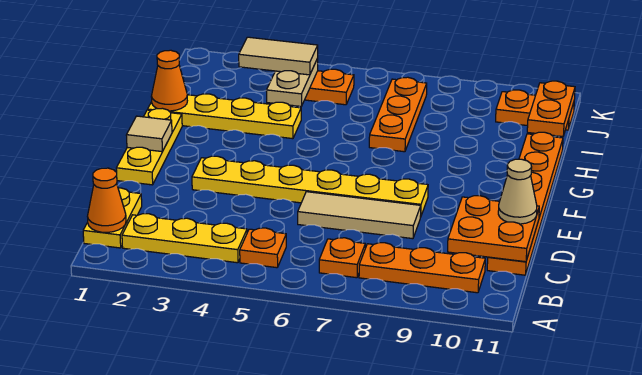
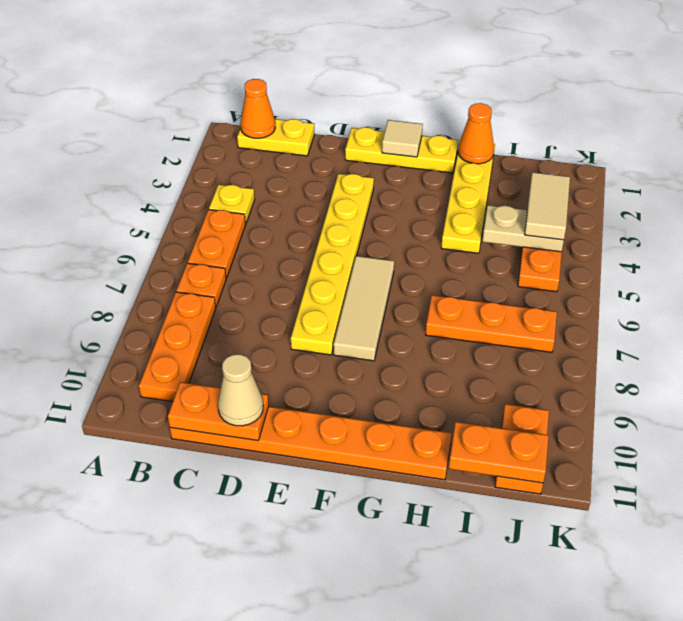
yellow 1x3 plate [122,214,247,263] -> yellow 1x1 plate [209,185,255,224]
orange 1x1 plate [240,228,286,268] -> orange 1x2 plate [188,210,246,278]
orange 2x2 plate [448,196,539,262] -> orange 1x2 plate [168,382,269,440]
tan 1x3 tile [298,192,421,239] -> tan 1x3 tile moved to [334,256,394,361]

